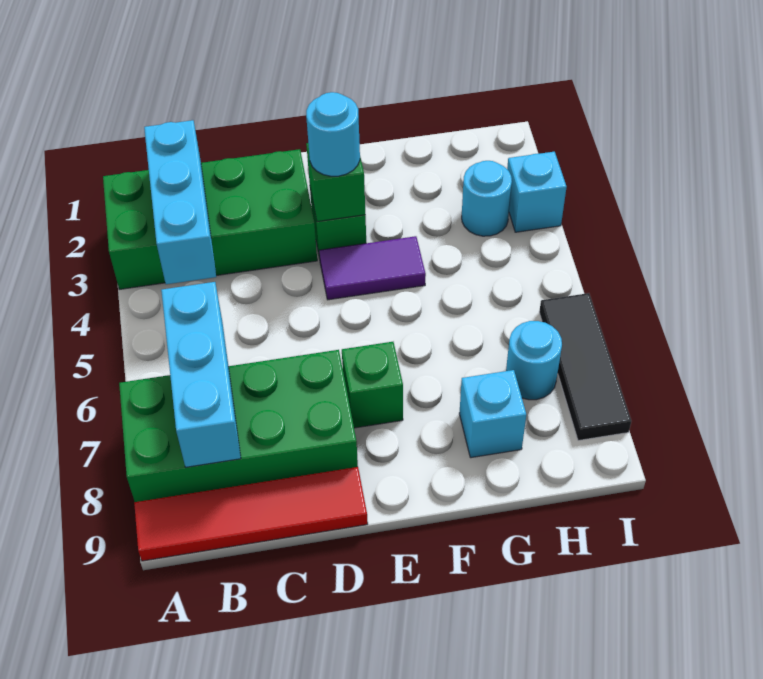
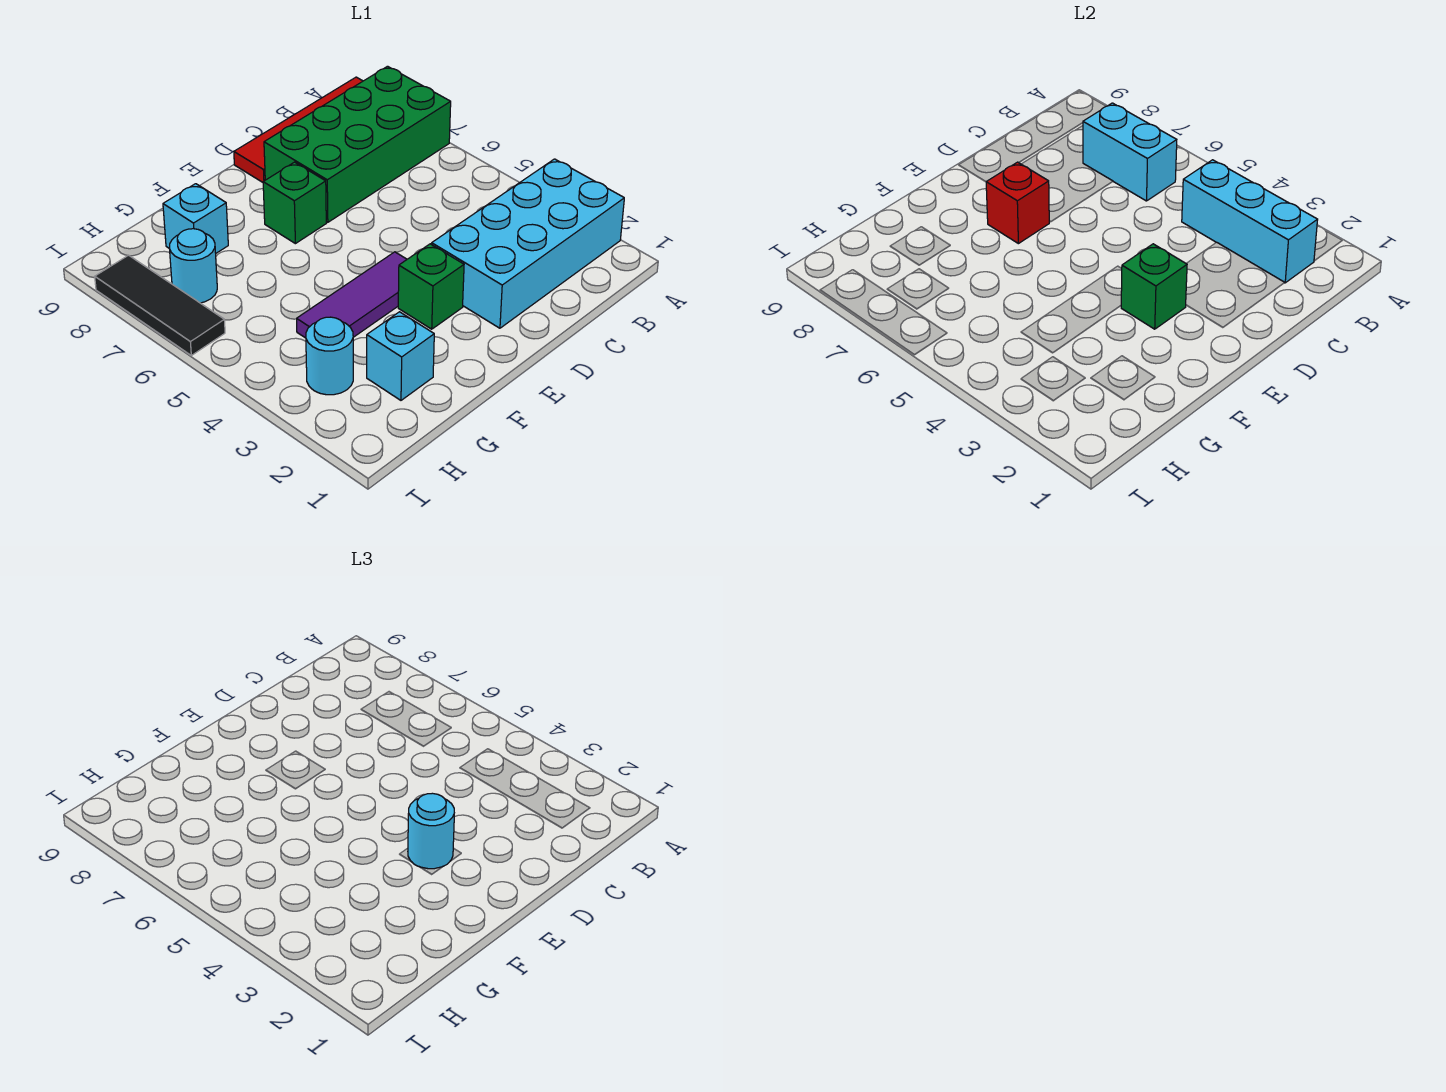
green 2x4 brick [103,149,317,289] -> cyan 2x4 brick [432,159,624,328]
cyan 1x3 brick [161,282,241,467] -> cyan 1x2 brick [1083,103,1177,201]
purple 1x2 tile [319,236,426,300] -> purple 1x3 tile [297,252,407,338]
none -> red 1x1 brick [986,162,1049,244]
cyan 1x1 brick [507,152,567,232] -> cyan 1x1 brick moved to [367,312,434,400]

